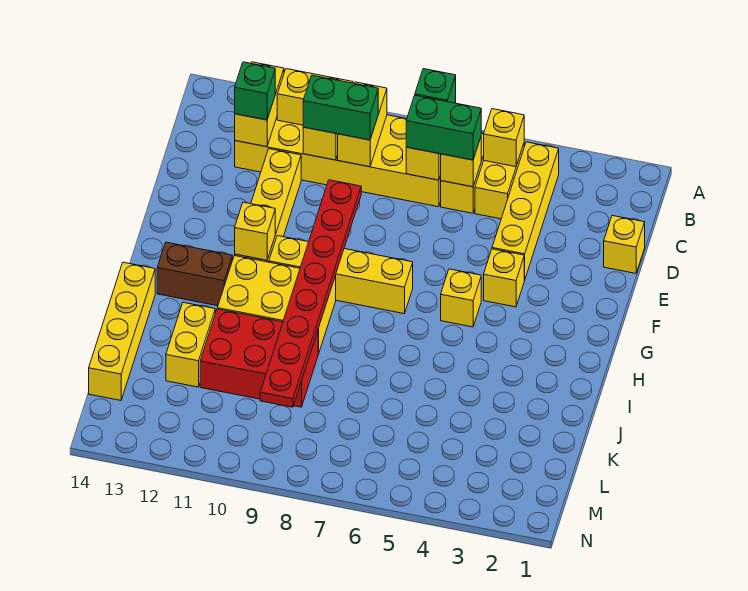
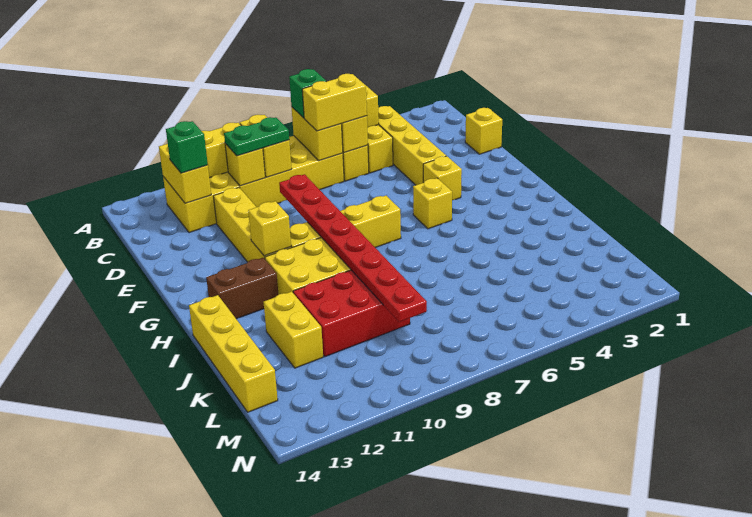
green 1x2 brick [406,95,481,160] -> yellow 1x2 brick [302,74,367,131]
green 1x2 brick [303,75,378,140] -> green 1x2 plate [224,117,289,156]

